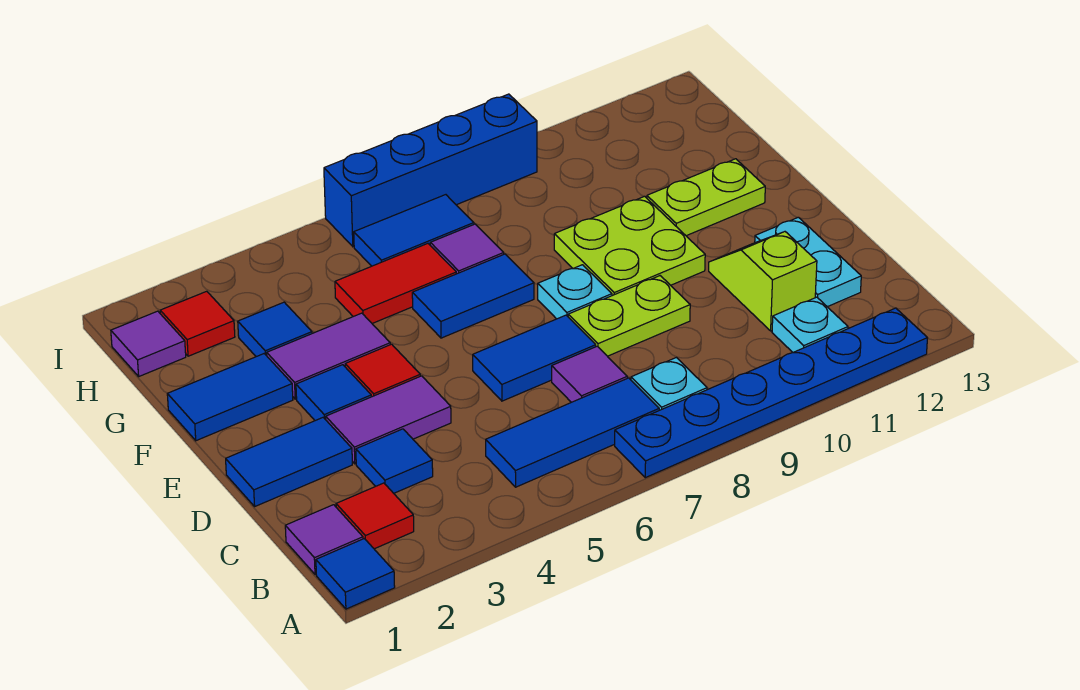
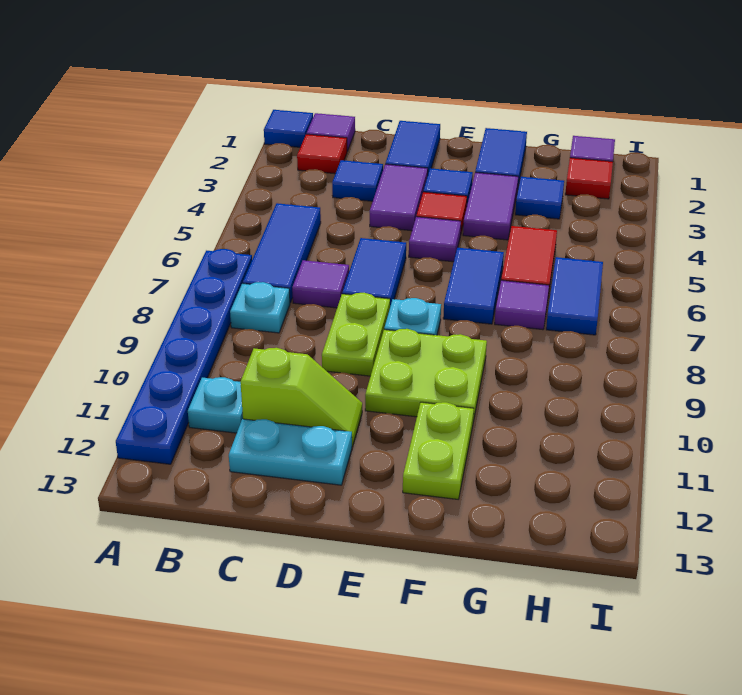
none -> purple 1x1 tile [409,217,461,262]
blue 1x4 brick [324,94,537,247] -> none

